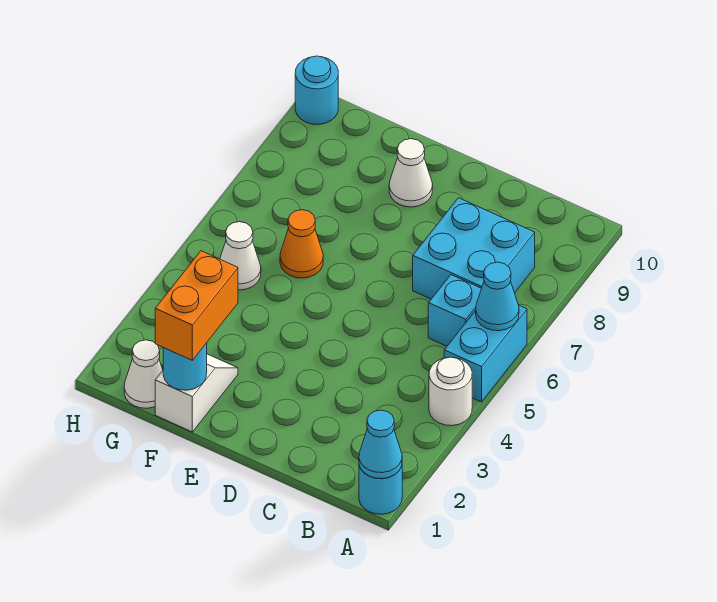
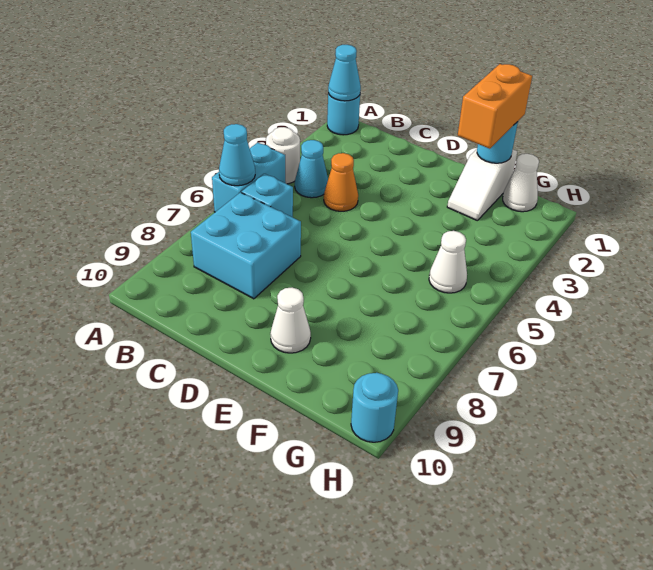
none -> cyan 1x1 cone [295,140,328,198]
orange 1x1 cone [280,210,323,278] -> orange 1x1 cone moved to [324,153,358,211]

